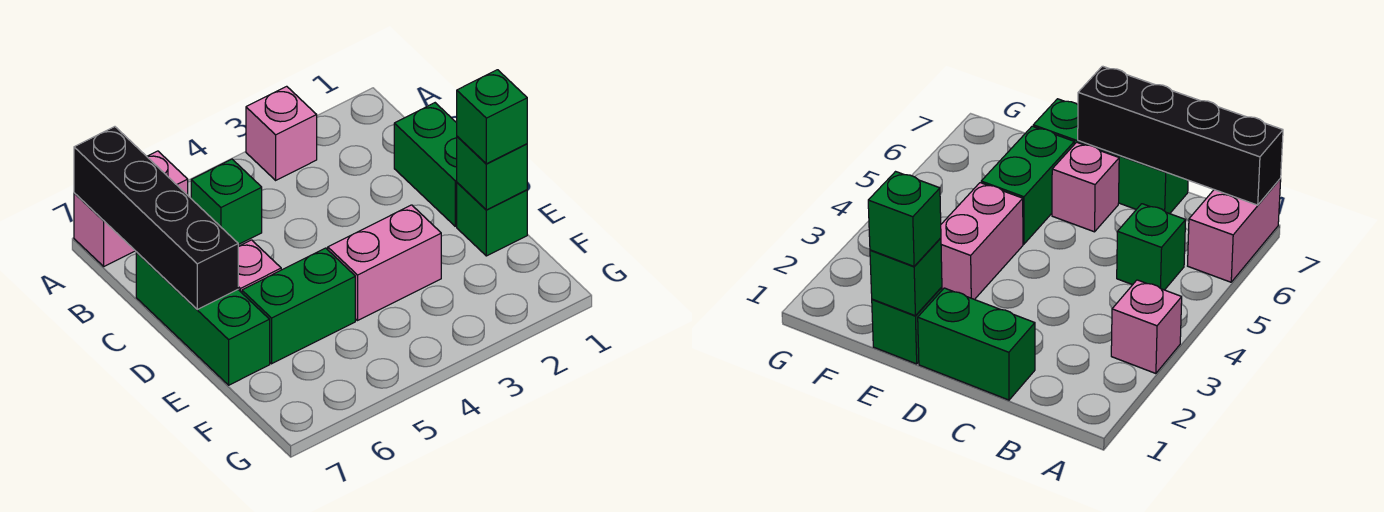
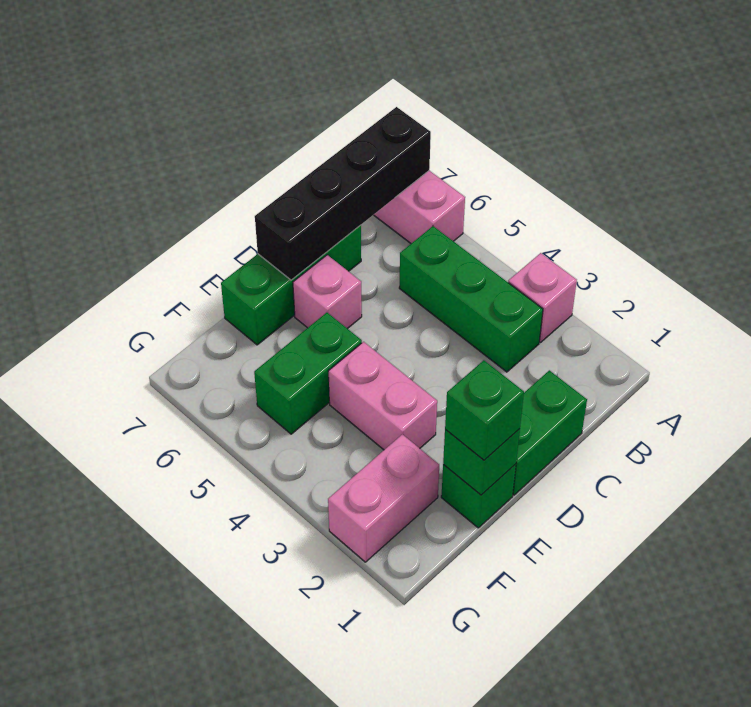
green 1x1 brick [191,159,262,245] -> green 1x3 brick [399,226,543,372]
green 1x2 brick [242,248,355,364] -> green 1x2 brick turned to [254,313,362,434]
none -> pink 1x2 brick [328,434,439,562]

